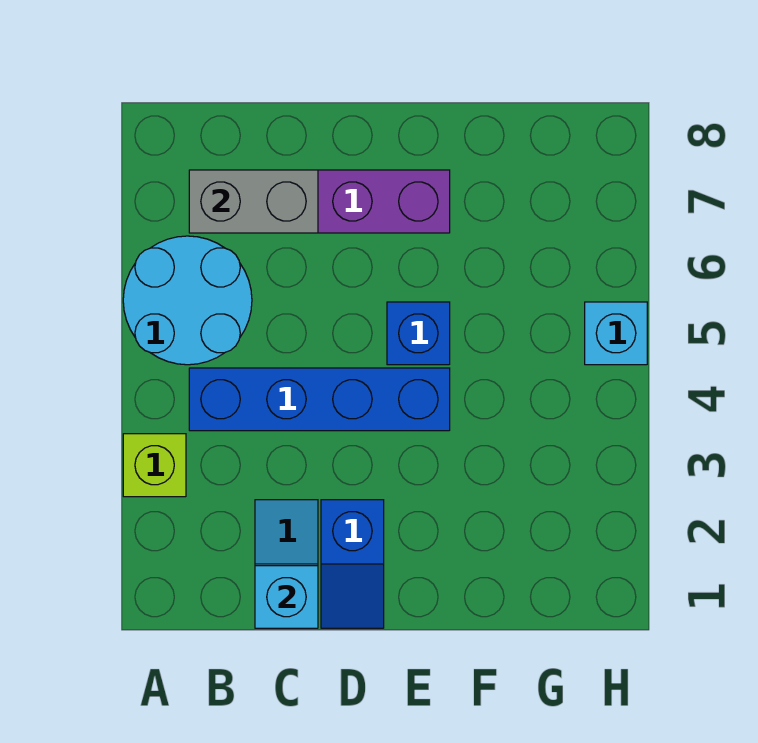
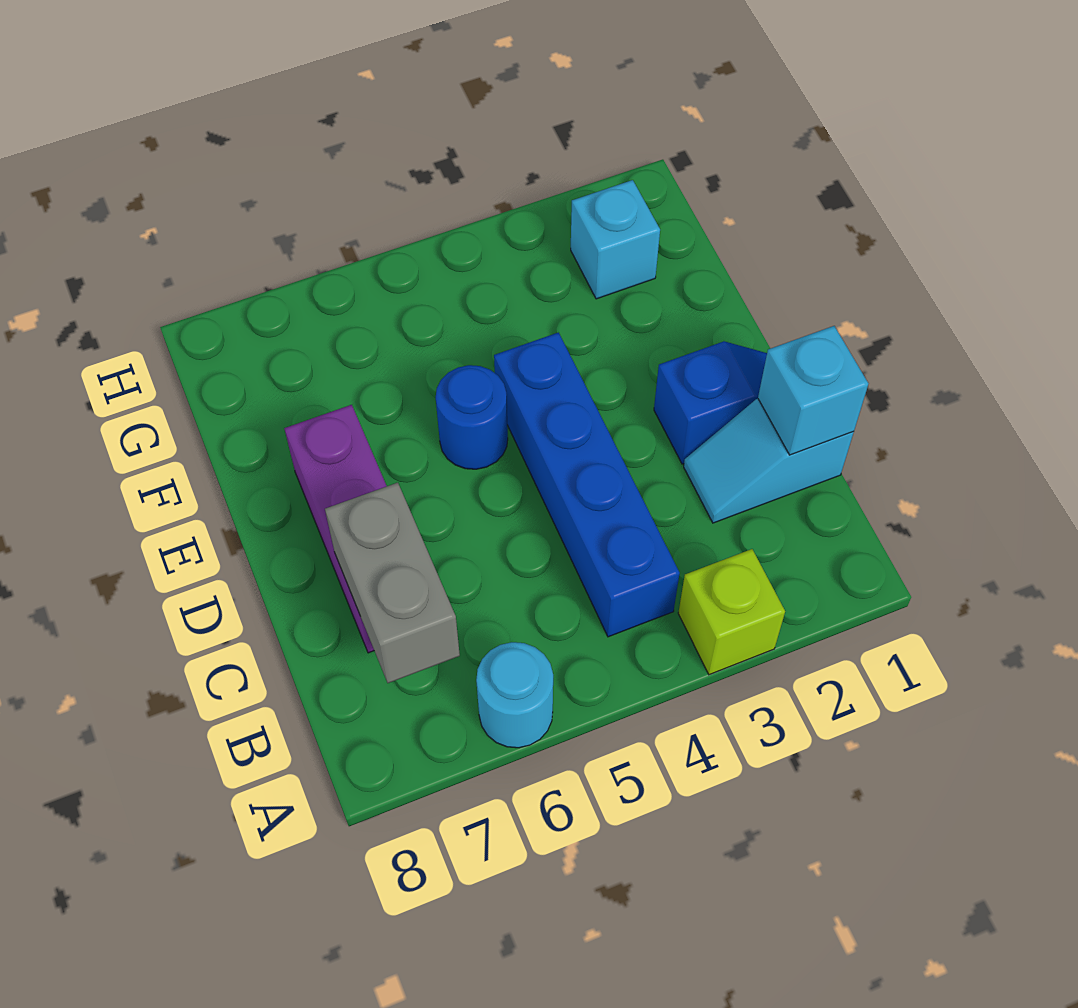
cyan 2x2 round brick [123,236,252,365] -> cyan 1x1 round brick [476,642,553,748]
blue 1x1 brick [387,302,450,365] -> blue 1x1 round brick [436,365,508,469]
cyan 1x1 brick [585,302,647,365] -> cyan 1x1 brick moved to [571,180,660,299]

